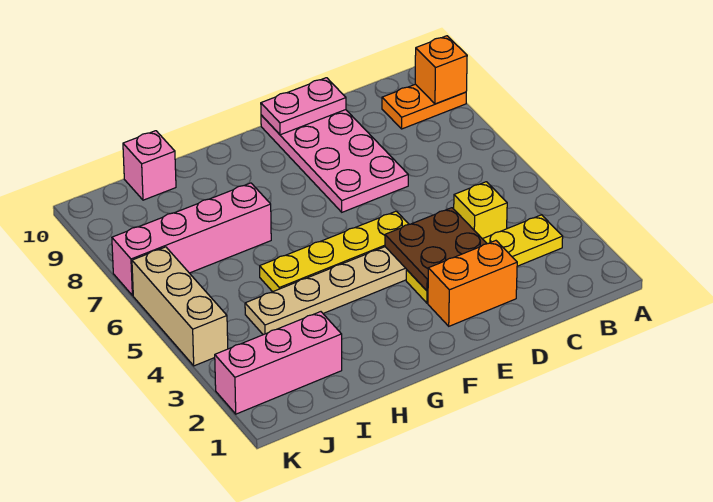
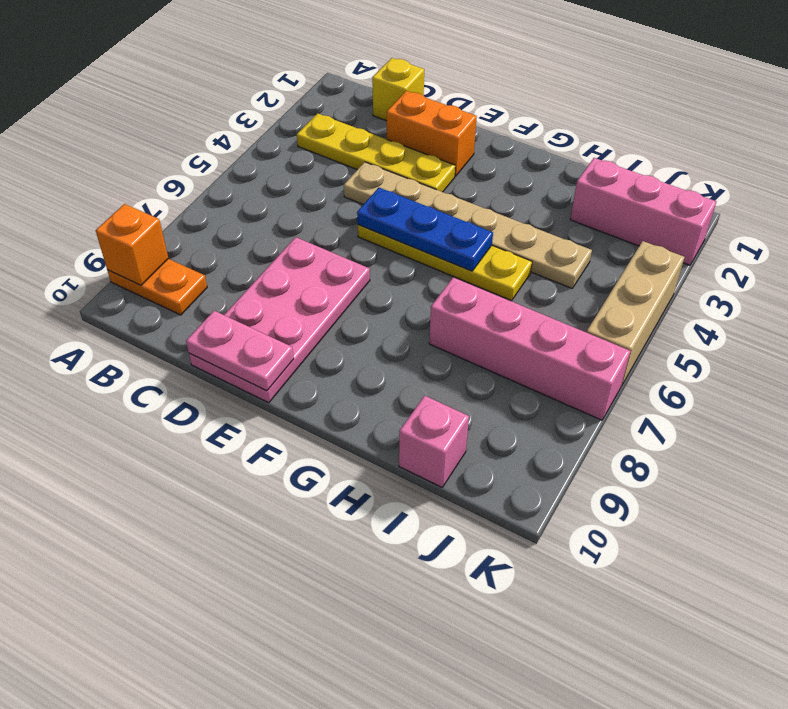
yellow 1x1 brick [454,182,507,239] -> yellow 1x1 brick moved to [372,58,424,121]
brown 2x2 plate [385,208,487,291] -> none
none -> blue 1x3 plate [357,188,493,271]

